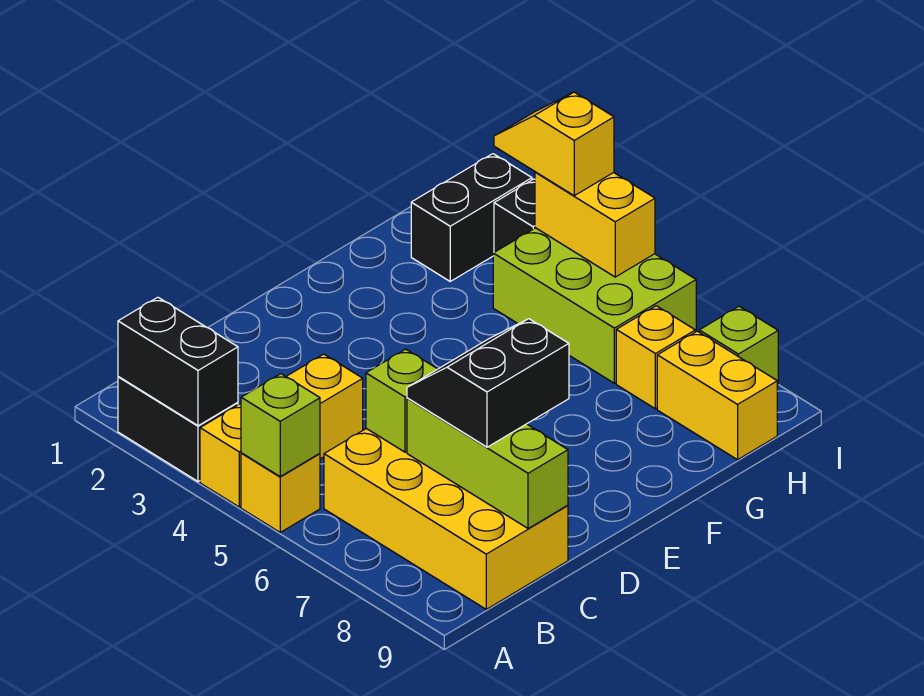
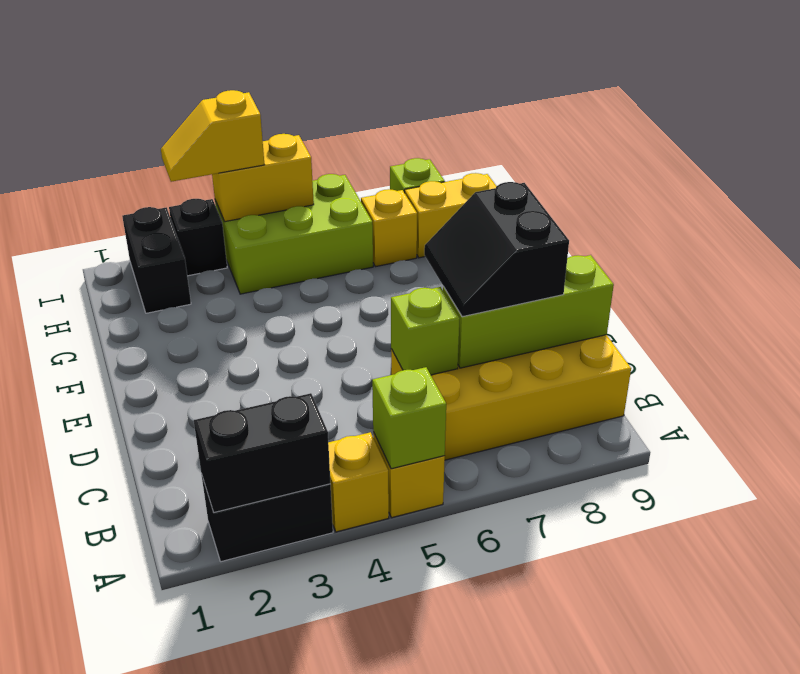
yellow 1x3 brick [200,354,363,507] -> yellow 1x1 brick [328,432,389,532]

